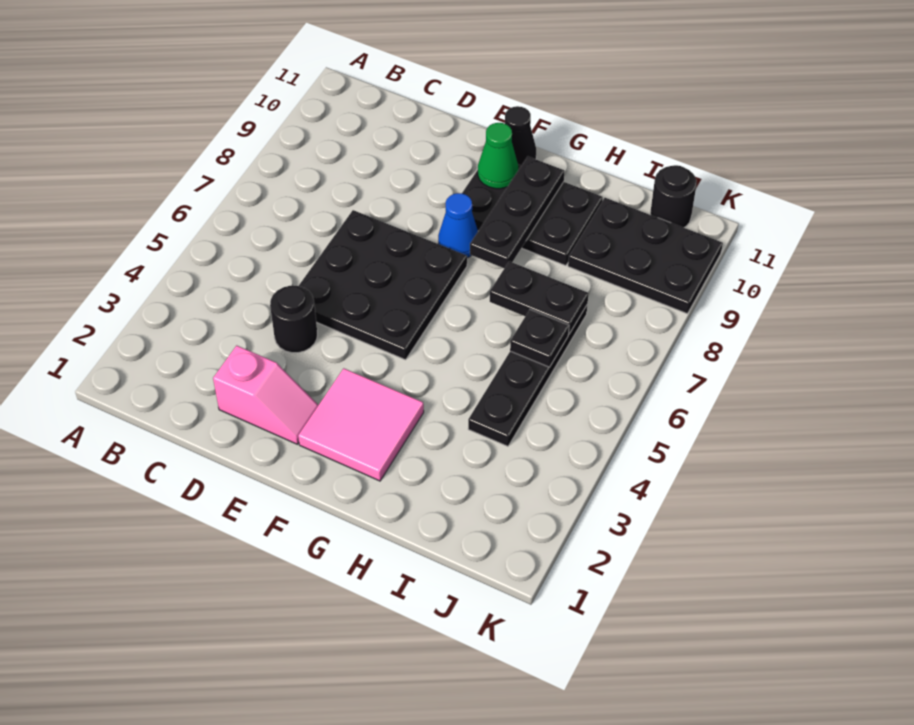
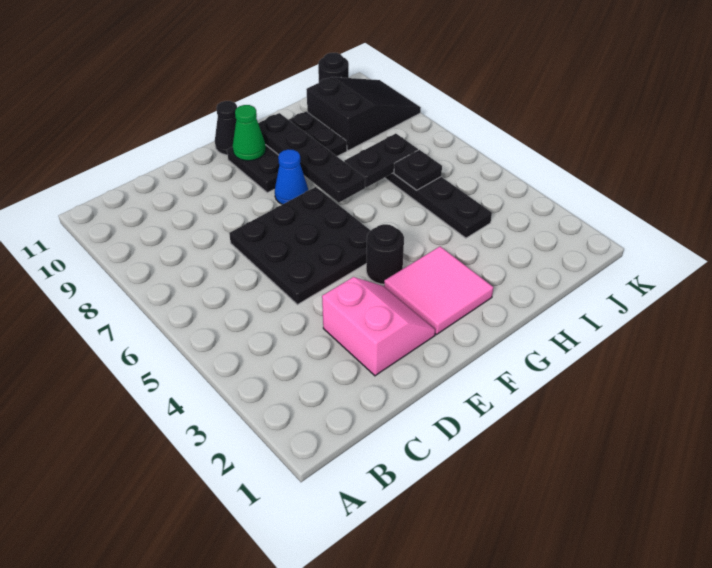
pink 1x2 slope [213,346,318,444] -> pink 2x2 slope [322,277,435,376]
black 1x1 round brick [270,286,317,353] -> black 1x1 round brick moved to [366,224,404,284]
black 1x3 plate [470,157,564,268] -> black 1x4 plate [258,113,365,202]
black 2x3 plate [568,198,723,314] -> black 2x3 slope [306,77,421,151]

